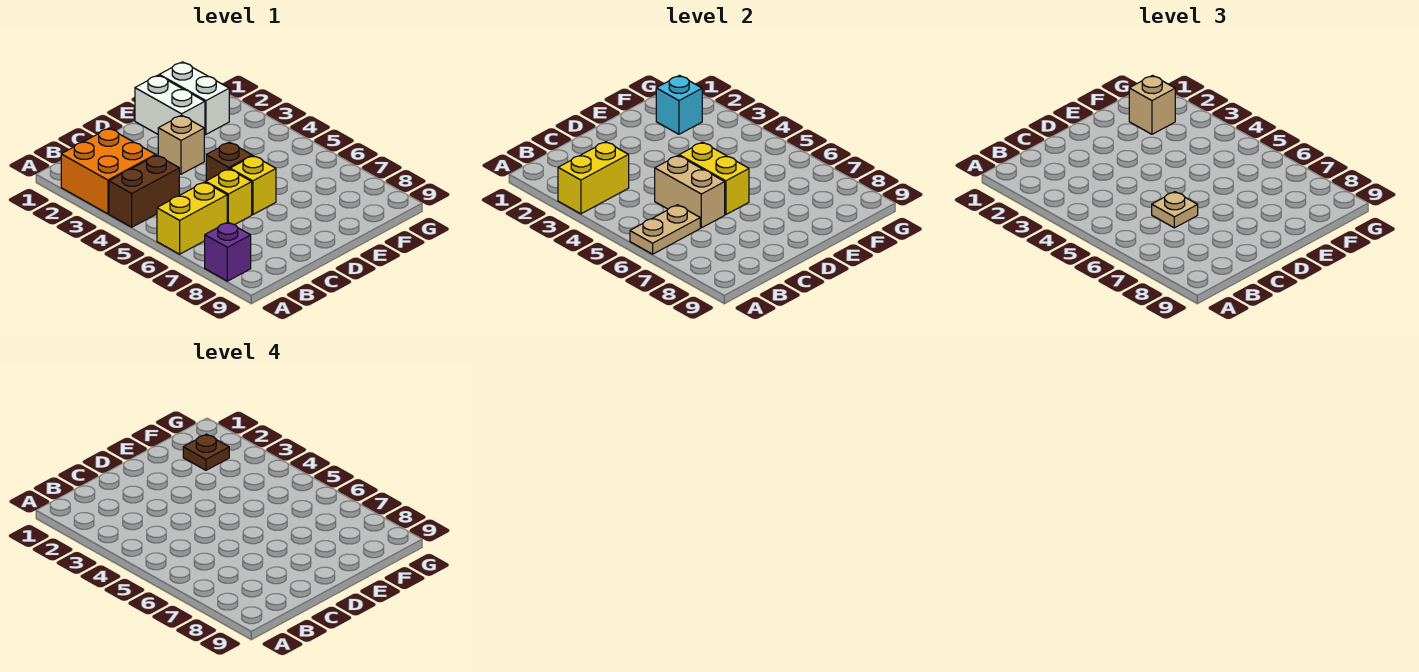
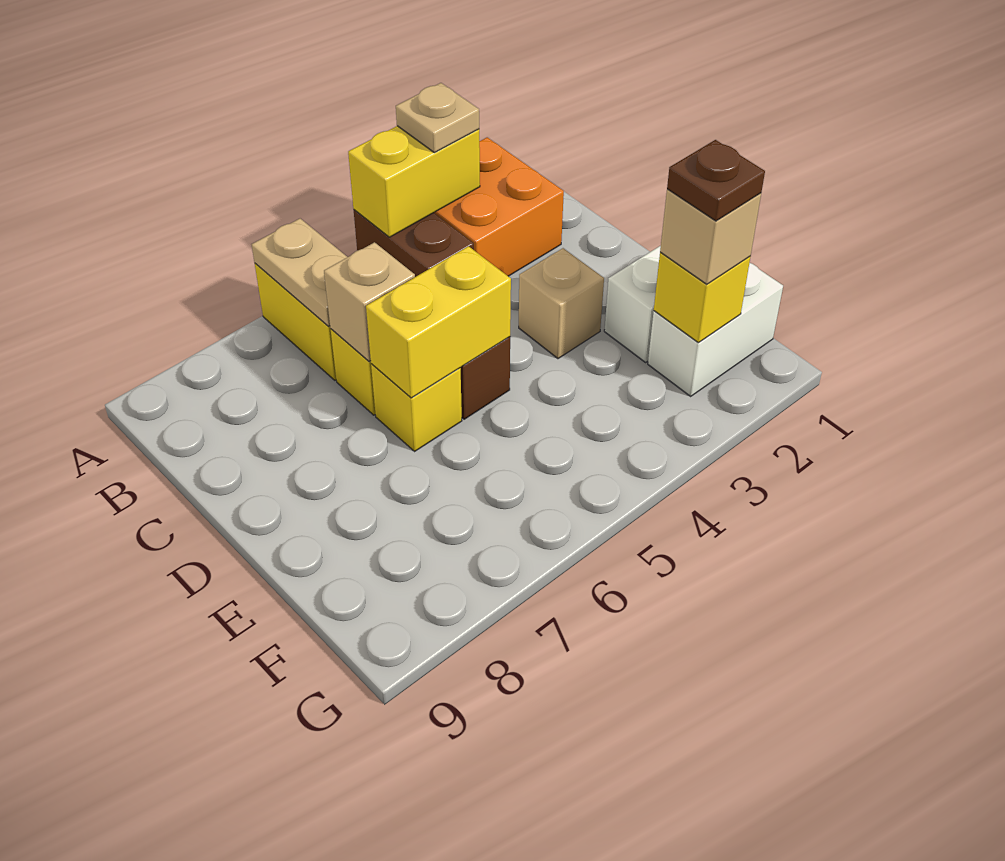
yellow 1x2 brick [558,142,629,214] -> yellow 1x2 brick turned to [348,126,480,237]
purple 1x1 brick [205,222,251,281] -> none
tan 1x2 brick [655,156,725,228] -> tan 1x1 brick [324,242,415,361]
tan 1x1 plate [1152,192,1198,228] -> tan 1x1 plate moved to [396,83,479,153]
cyan 1x1 brick [656,76,702,134] -> yellow 1x1 brick [654,252,750,343]

